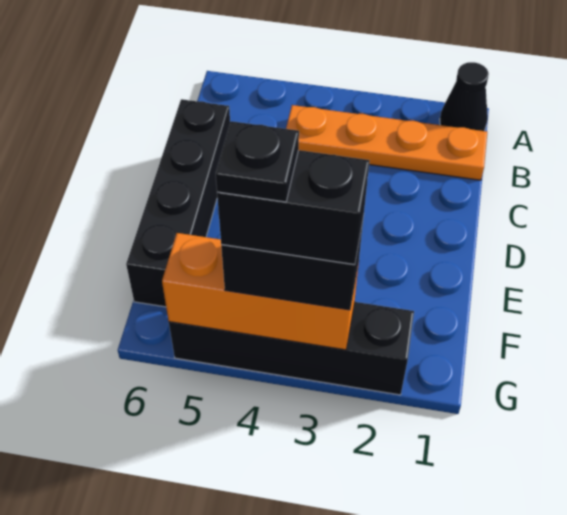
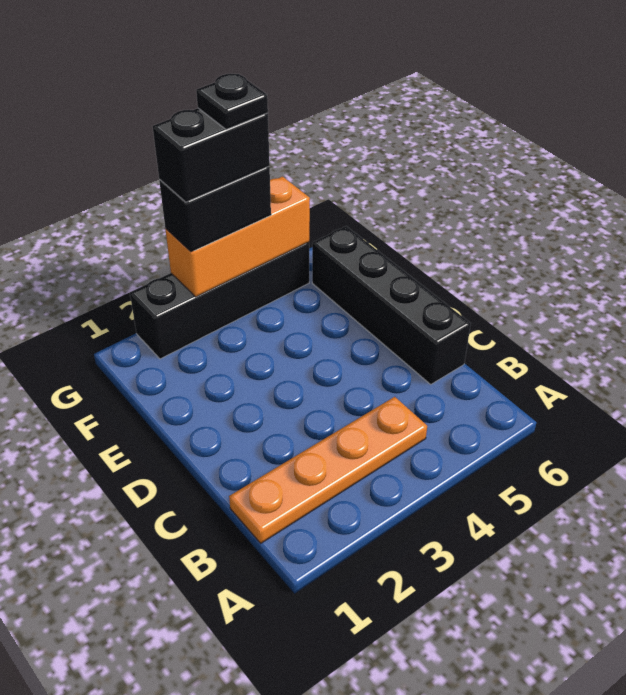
black 1x1 cone [440,62,489,131] -> none

